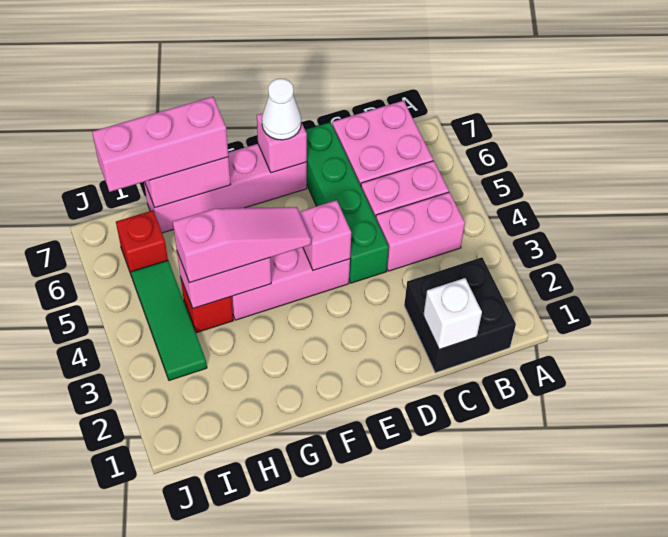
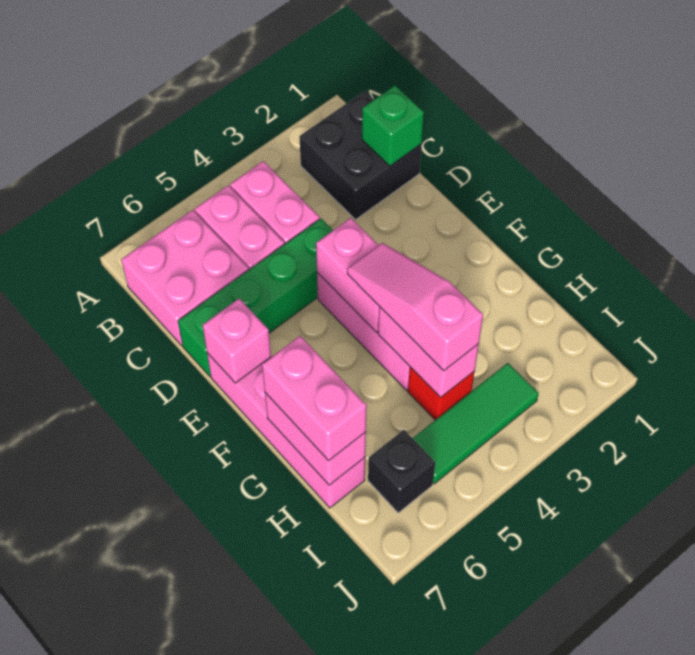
white 1x1 brick [423,278,482,349] -> green 1x1 brick [362,86,424,166]
pink 1x1 brick [299,200,351,270] -> pink 1x2 brick [316,218,379,332]
white 1x1 cone [262,79,301,140] -> none
pink 1x3 brick [92,97,228,192] -> pink 1x2 brick [262,336,367,461]
red 1x1 brick [116,210,168,276] -> black 1x1 brick [368,430,435,513]

